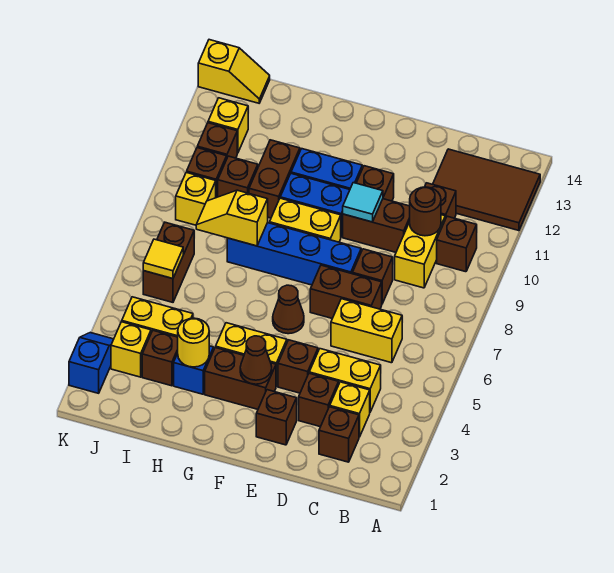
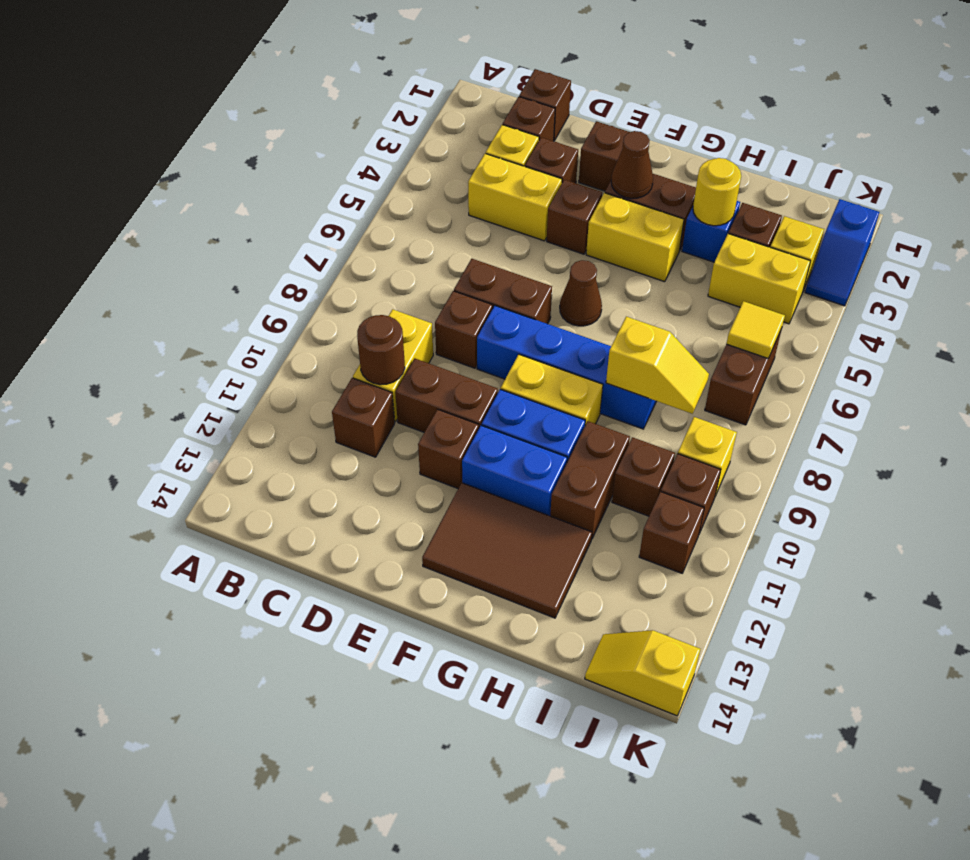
brown 2x3 tile [433,149,540,231] -> brown 2x3 tile moved to [422,483,592,618]
brown 1x1 brick [437,216,477,272] -> brown 1x1 brick moved to [519,69,571,141]
yellow 1x2 brick [331,299,402,363] -> none
cyan 1x1 tile [343,183,383,222] -> none
yellow 1x1 brick [208,98,248,153] -> none

